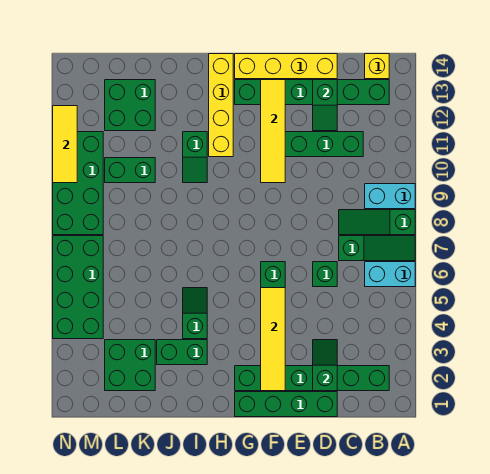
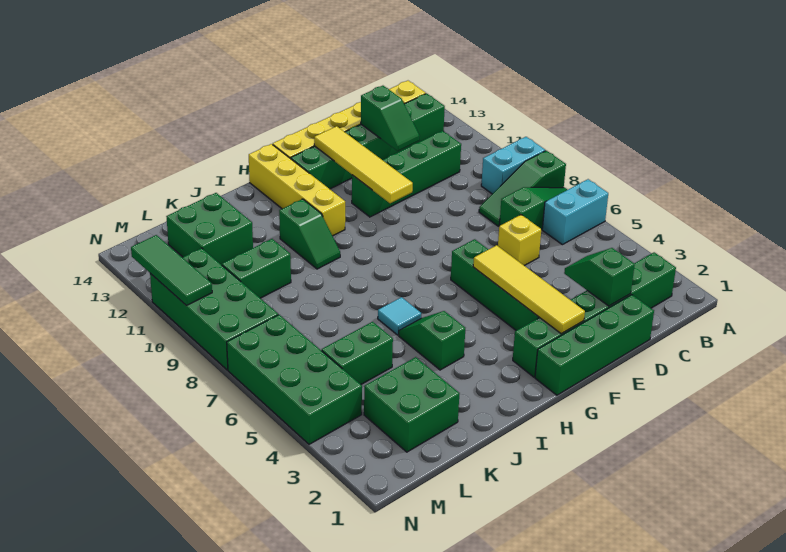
green 1x1 brick [313,262,337,287] -> yellow 1x1 brick [498,215,541,266]
green 1x2 brick [157,340,207,365] -> green 1x2 brick moved to [322,322,393,384]
none -> cyan 1x1 tile [378,297,421,335]
yellow 1x3 tile [53,106,77,183] -> green 1x3 tile [131,235,212,306]

